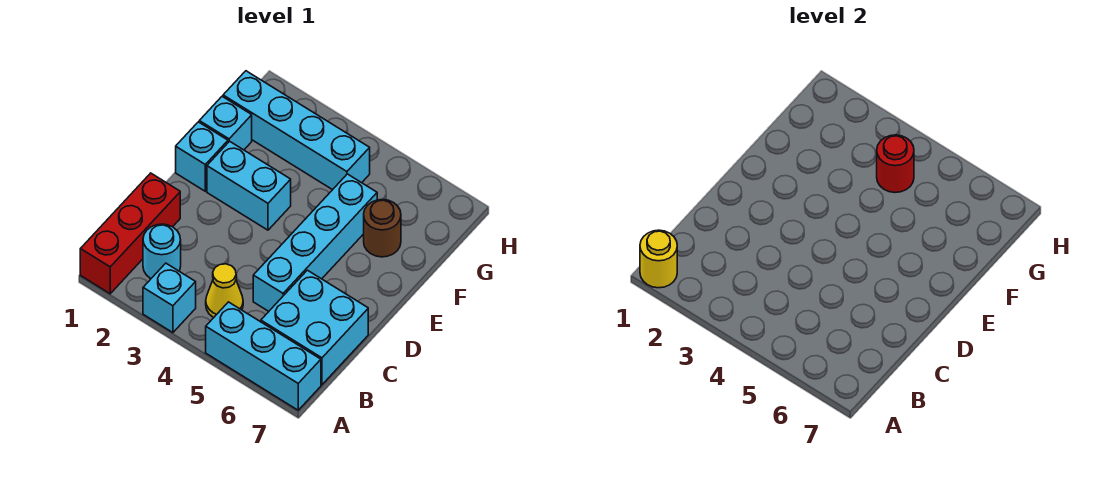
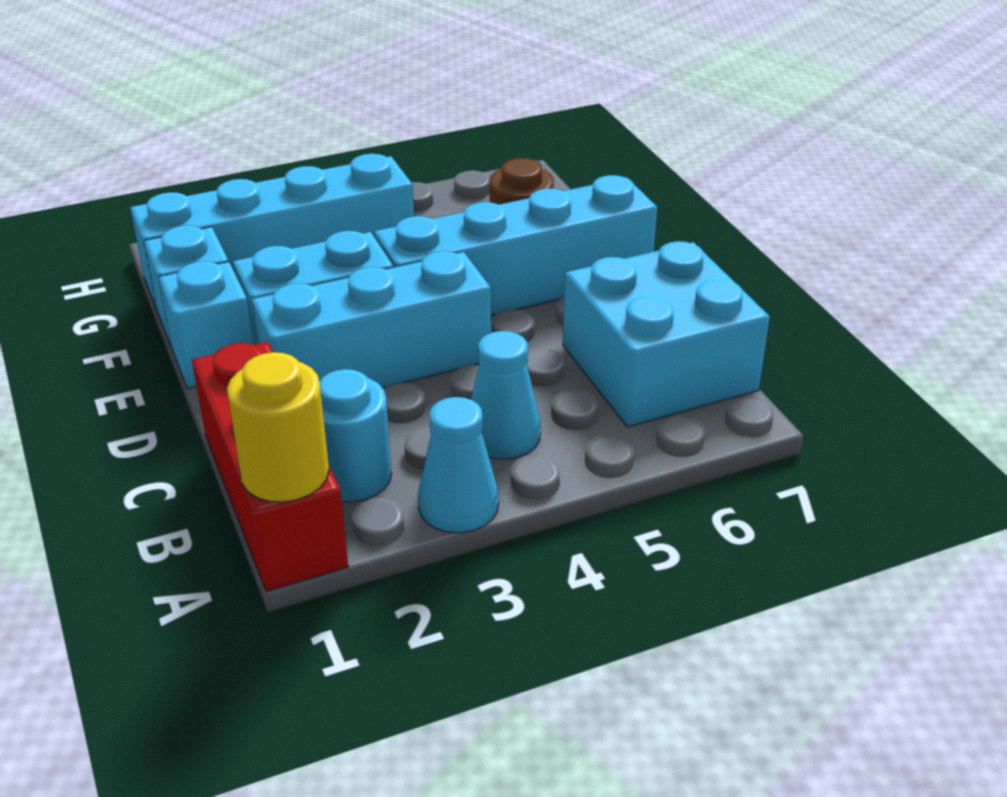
cyan 1x1 brick [143,263,196,333] -> cyan 1x1 cone [418,397,498,533]
cyan 1x3 brick [206,302,321,410] -> cyan 1x3 brick moved to [252,251,492,388]
yellow 1x1 cone [206,264,243,318] -> cyan 1x1 cone [471,331,541,459]
cyan 1x4 brick [253,174,377,311] -> cyan 1x4 brick turned to [374,175,657,316]
red 1x1 round brick [877,135,914,192] -> none

